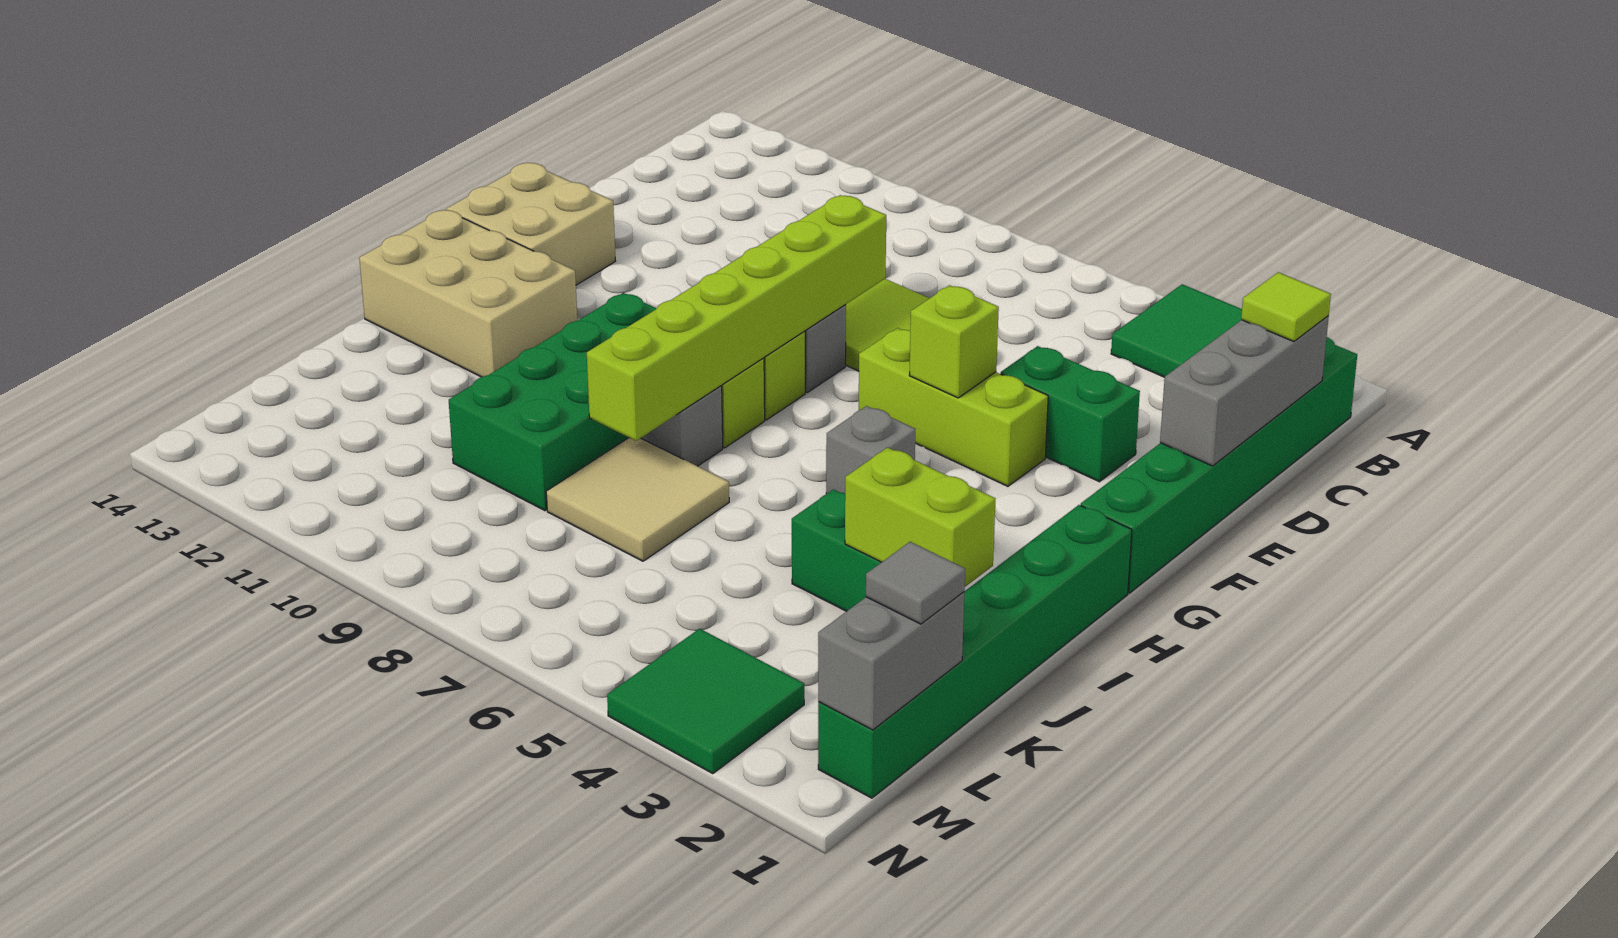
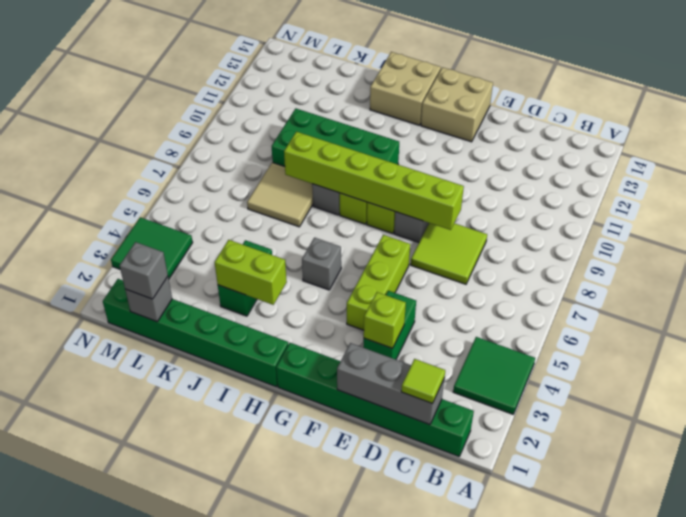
lime 1x1 brick [909,285,999,398] -> lime 1x1 brick moved to [364,292,406,348]
tan 2x3 brick [359,210,577,377] -> tan 2x2 brick [370,52,441,125]
lime 1x2 brick [845,448,995,587] -> lime 1x2 brick turned to [215,240,287,305]
grey 1x2 brick [818,592,964,730] -> grey 1x1 brick [125,277,172,322]
grey 1x1 tile [866,542,965,624] -> grey 1x1 brick [120,242,168,299]

